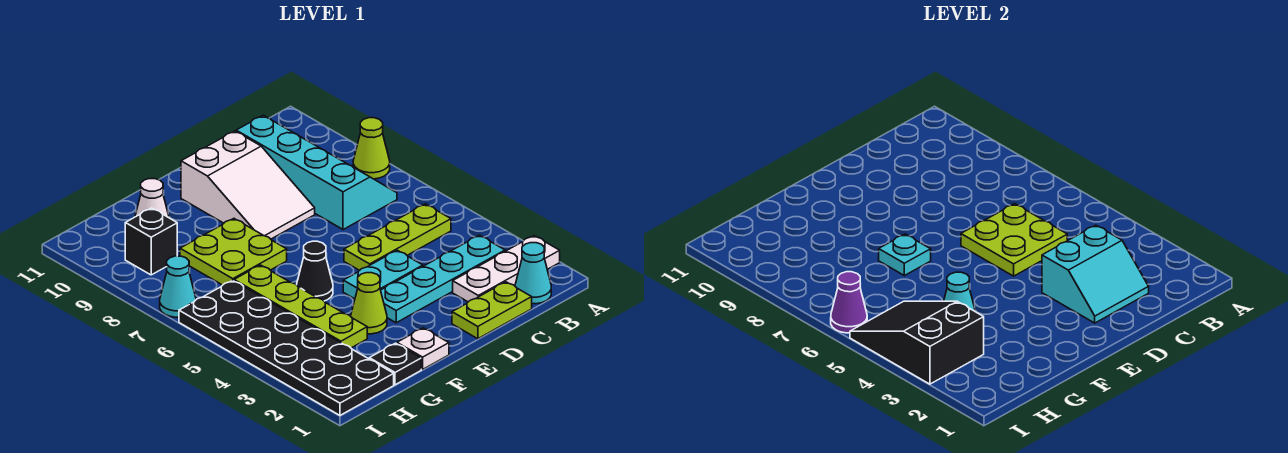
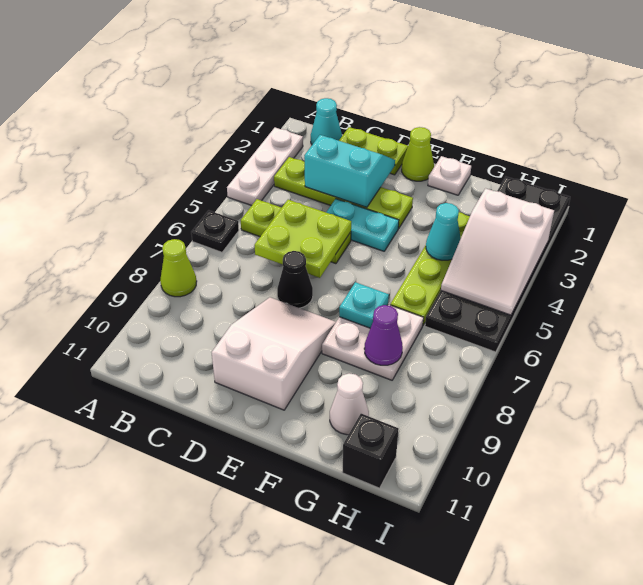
white 1x3 plate [453,236,560,302] -> white 1x3 plate turned to [227,128,303,206]
cyan 1x4 plate [381,235,505,323] -> lime 1x4 plate [274,157,413,229]
cyan 2x4 slope [236,115,397,230] -> none
lime 1x1 cone [351,273,387,334] -> lime 1x1 cone moved to [402,127,434,181]
black 1x1 cone [297,241,333,301] -> black 1x1 cone moved to [277,251,313,308]
lime 2x2 plate [180,219,287,285] -> white 2x2 plate [322,305,423,380]
black 1x1 plate [369,343,421,385] -> black 1x1 plate moved to [191,210,239,252]
black 2x3 slope [850,301,984,384] -> white 2x3 slope [441,188,554,315]
black 1x1 brick [125,208,177,275] -> black 1x1 brick moved to [342,414,399,488]
purple 1x1 cone [831,272,867,333] -> purple 1x1 cone moved to [364,305,403,365]
cyan 1x1 cone [160,256,196,317] -> none

